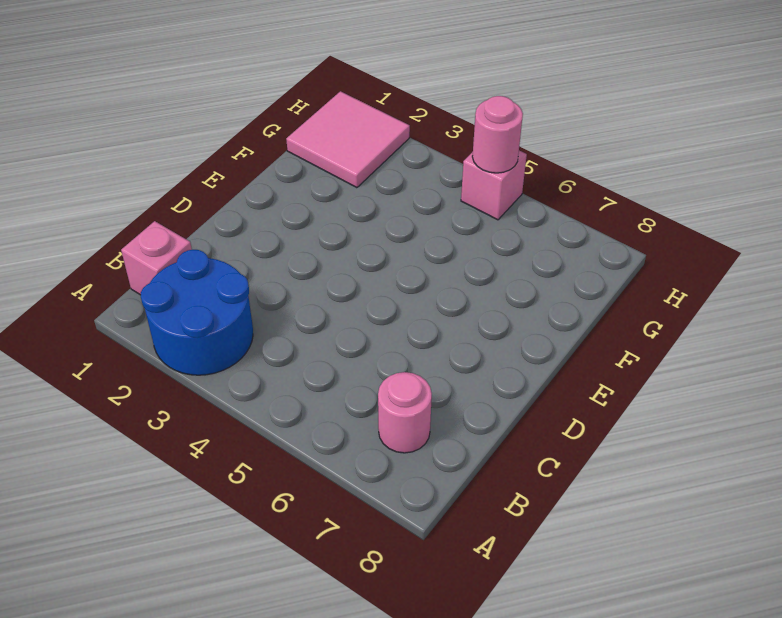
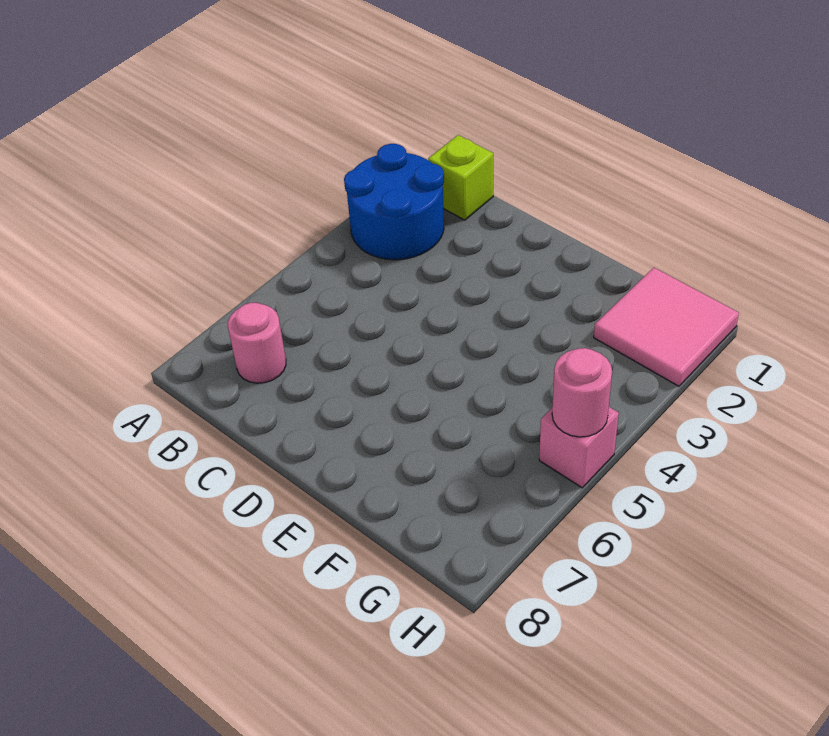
pink 1x1 brick [121,221,192,295] -> lime 1x1 brick [428,135,493,220]

